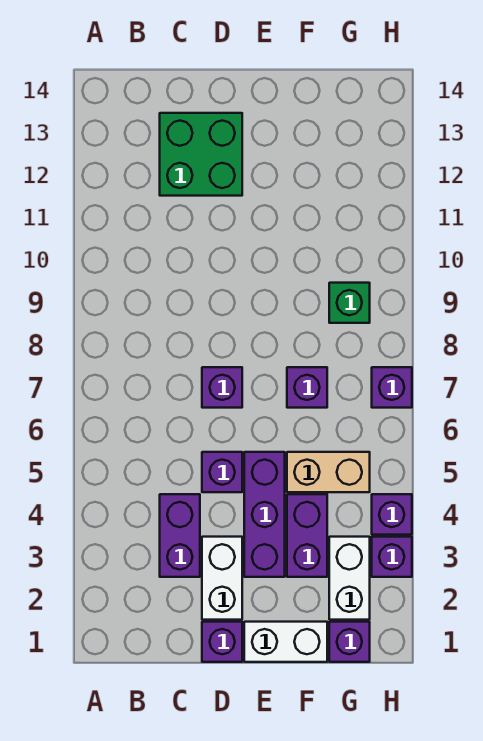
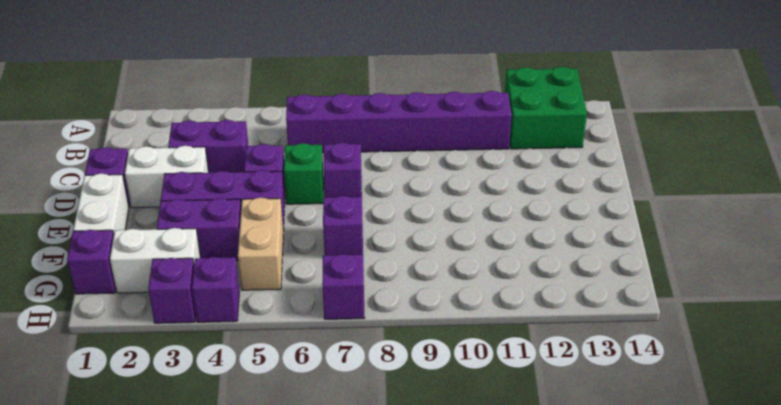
none -> purple 1x6 brick [286,91,512,153]
green 2x2 brick [160,113,242,196] -> green 2x2 brick moved to [505,67,587,149]
green 1x1 brick [329,283,370,323] -> green 1x1 brick moved to [284,143,324,204]

